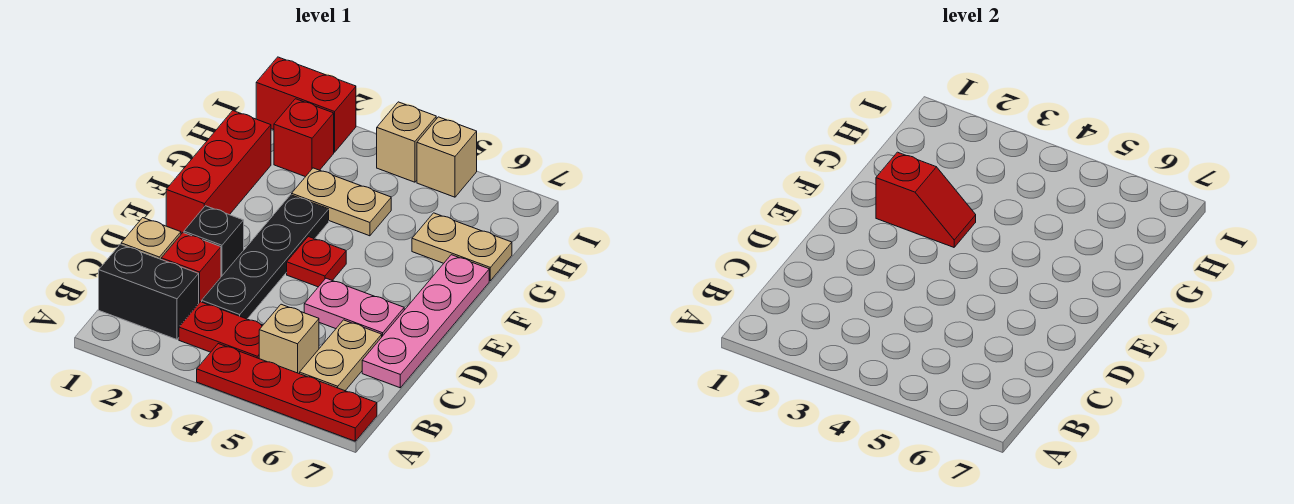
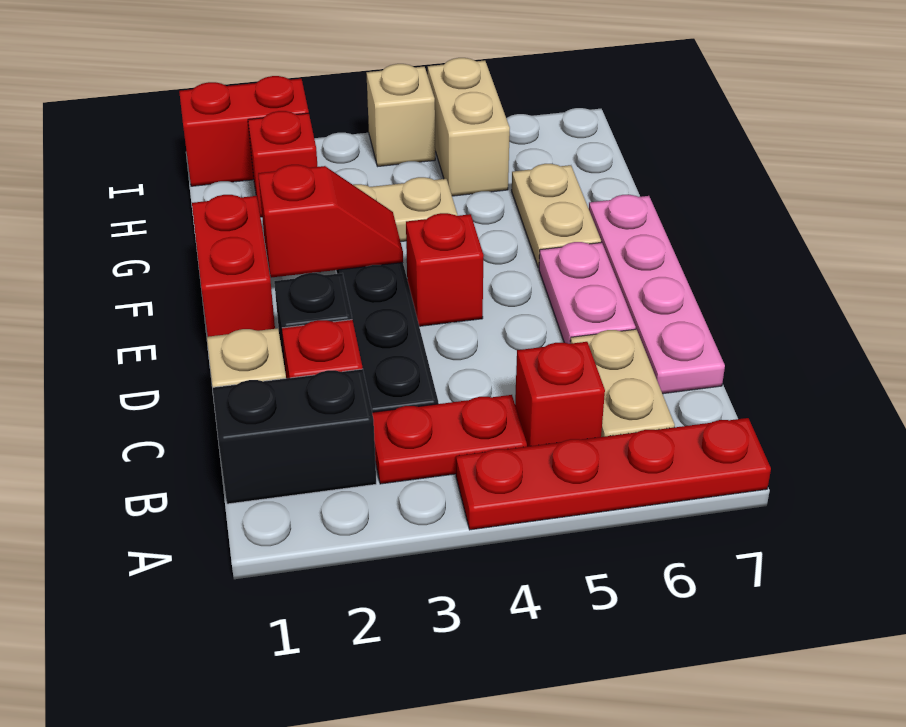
tan 1x1 brick [259,304,319,374] -> red 1x1 brick [515,342,605,447]
pink 1x2 plate [304,278,404,336] -> pink 1x2 plate turned to [539,242,636,344]
red 1x3 brick [166,111,271,234] -> red 1x2 brick [192,195,275,337]
red 1x1 plate [287,237,346,287] -> red 1x1 brick [406,213,484,326]
tan 1x2 plate [412,213,512,281] -> tan 1x2 plate turned to [512,164,601,268]
tan 1x1 brick [417,117,477,197] -> tan 1x2 brick [428,58,510,196]

